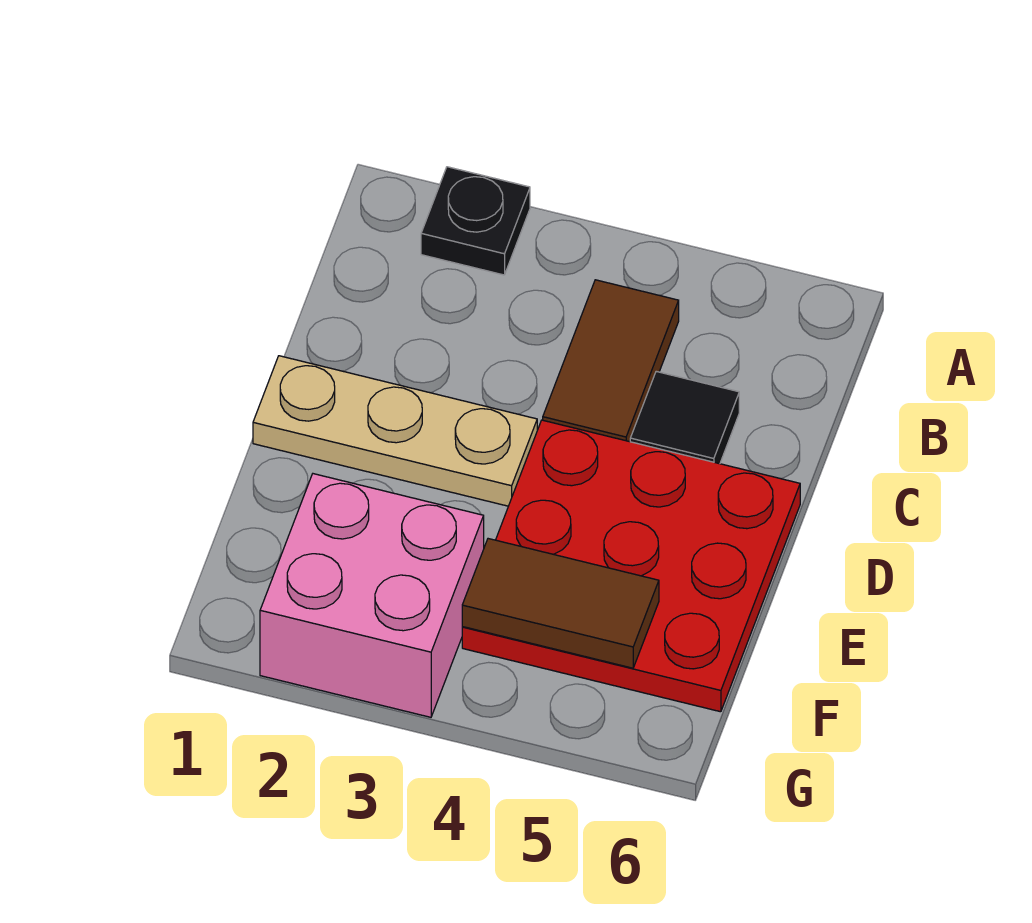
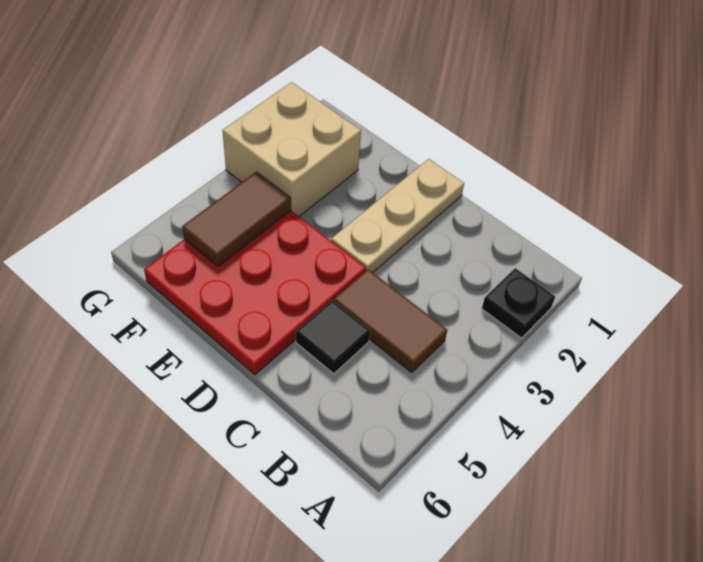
pink 2x2 brick [260,474,484,717] -> tan 2x2 brick [223,82,361,216]

